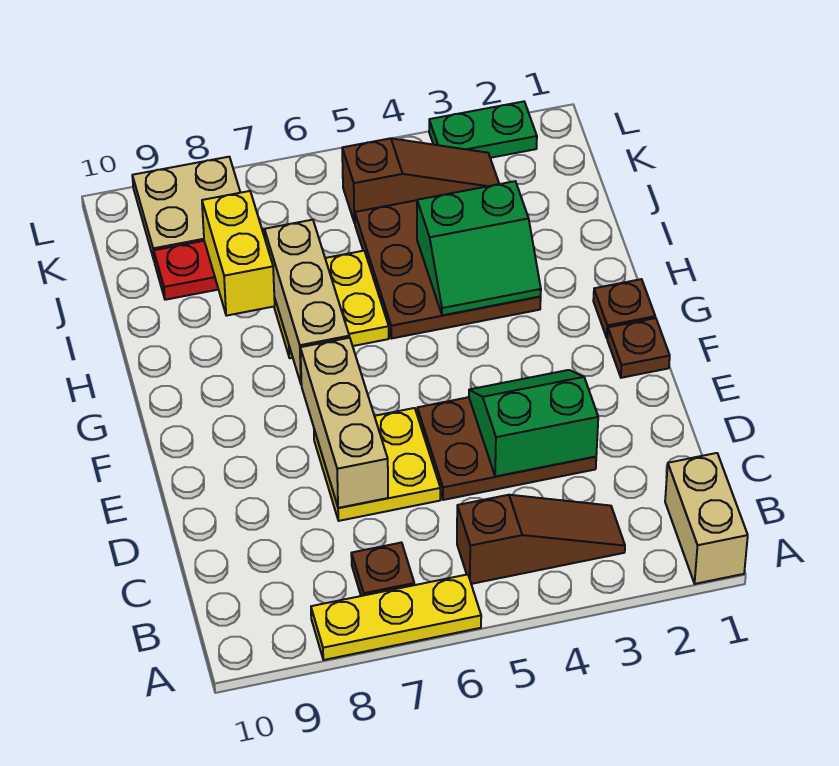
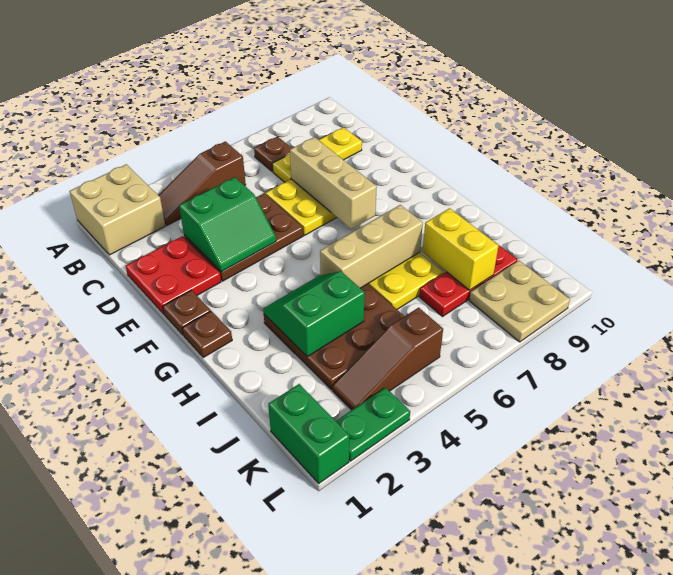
tan 1x2 brick [665,453,748,584] -> tan 2x2 brick [70,164,165,255]
yellow 1x3 plate [311,574,481,660] -> yellow 1x3 plate moved to [272,127,362,182]
none -> red 2x2 plate [126,236,221,314]
tan 1x3 brick [264,220,349,385] -> tan 1x3 brick turned to [320,205,423,288]
none -> green 1x2 brick [268,384,350,483]

